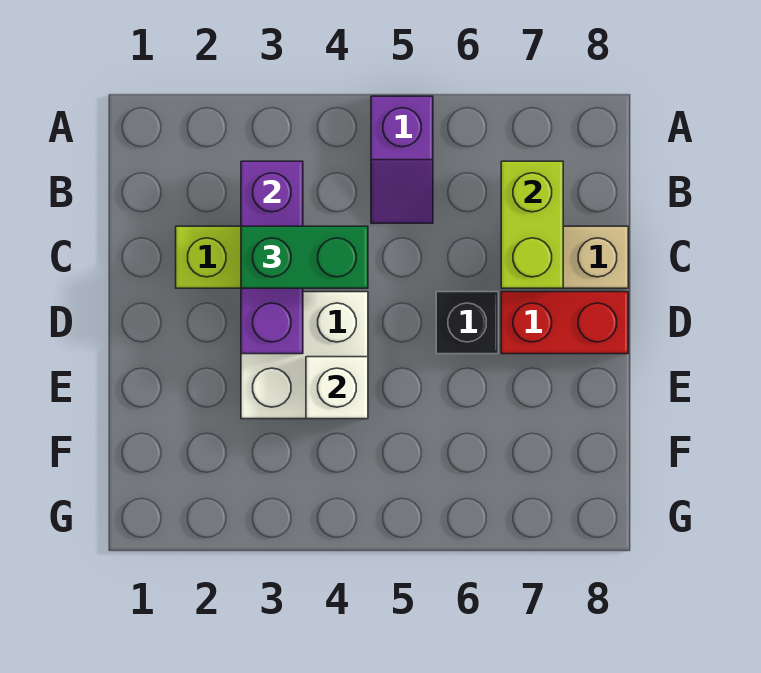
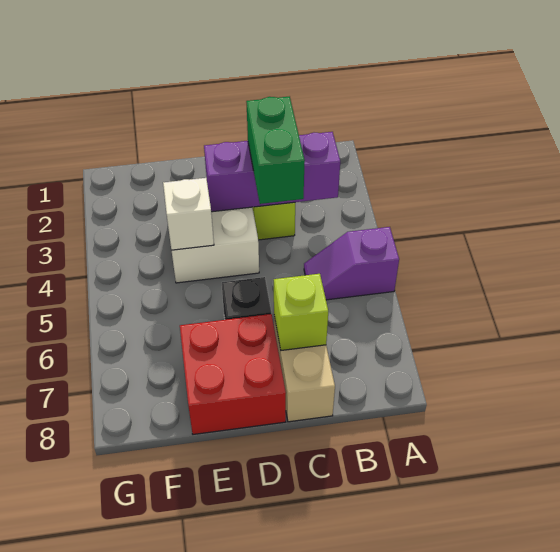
lime 1x2 brick [501,161,563,288] -> lime 1x1 brick [274,274,328,350]
red 1x2 brick [501,292,628,354] -> red 2x2 brick [180,314,286,434]

